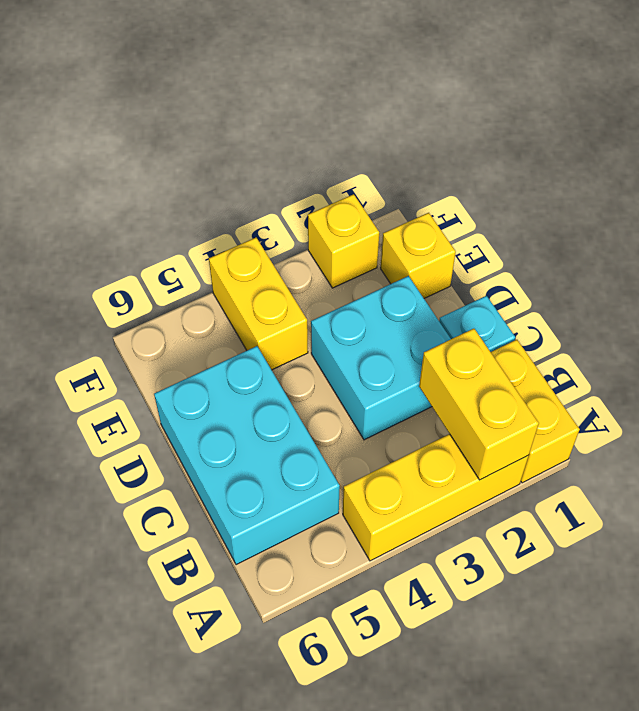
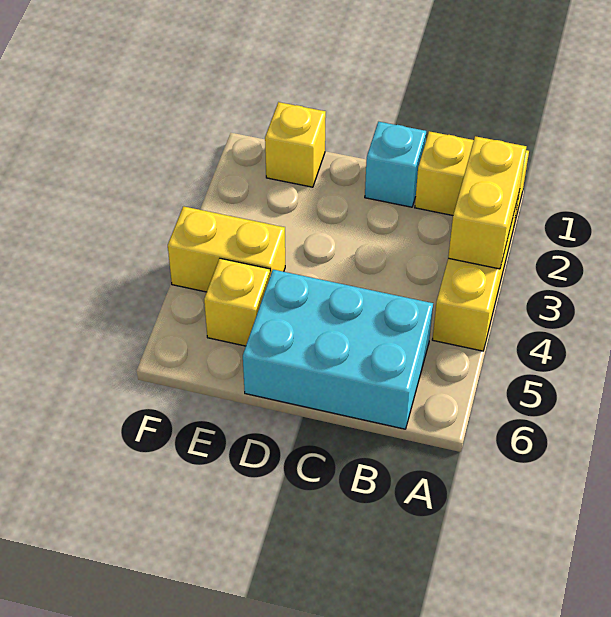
yellow 1x2 brick [419,329,539,480] -> yellow 1x2 brick turned to [448,136,526,269]
cyan 2x2 brick [311,276,451,440] -> none
yellow 1x1 brick [308,194,379,288] -> yellow 1x1 brick moved to [204,258,270,346]

